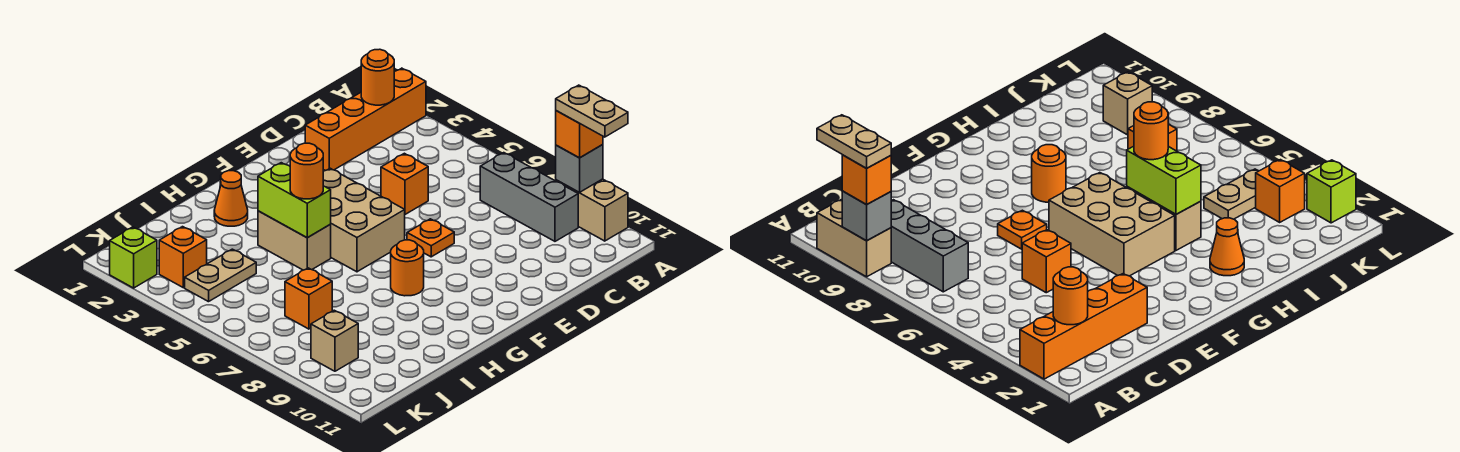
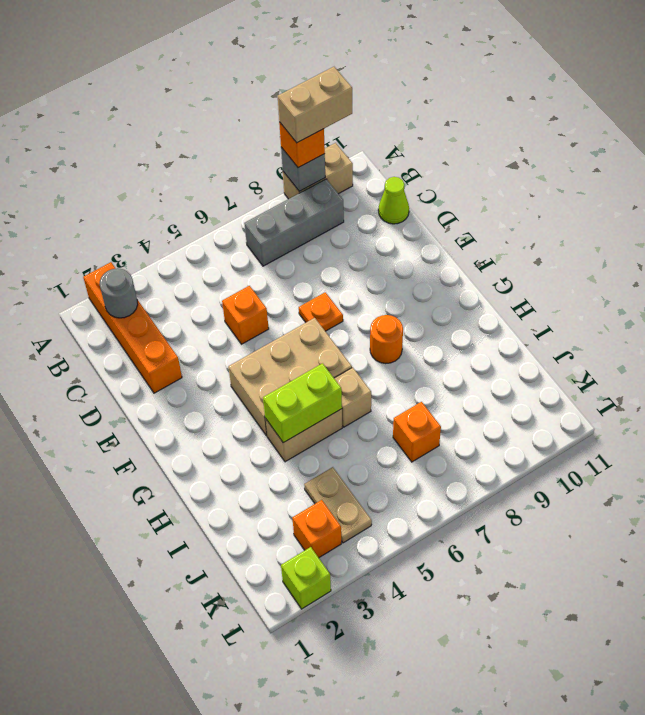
tan 1x2 plate [556,85,628,137] -> tan 1x2 brick [278,67,352,143]
orange 1x1 round brick [361,49,394,105] -> grey 1x1 round brick [100,268,138,318]
none -> lime 1x1 cone [378,177,409,224]
orange 1x1 cone [214,171,248,226] -> none
orange 1x1 round brick [290,143,323,199] -> none
tan 1x1 brick [311,310,358,371] -> tan 1x1 brick moved to [334,367,371,427]

